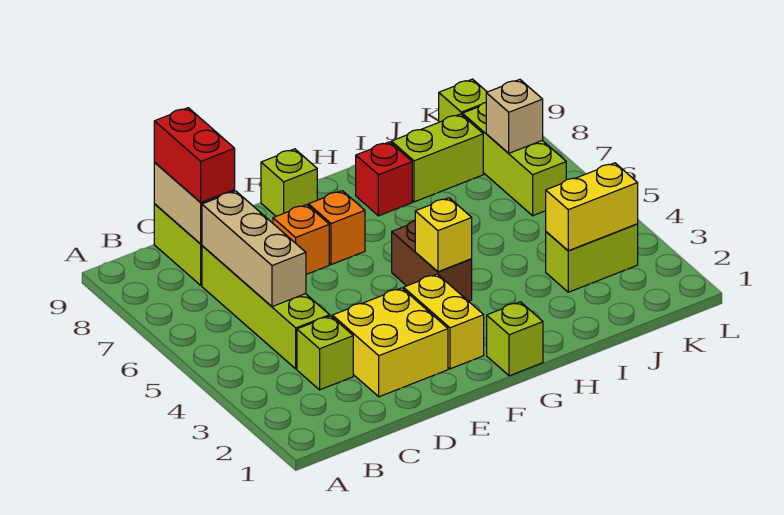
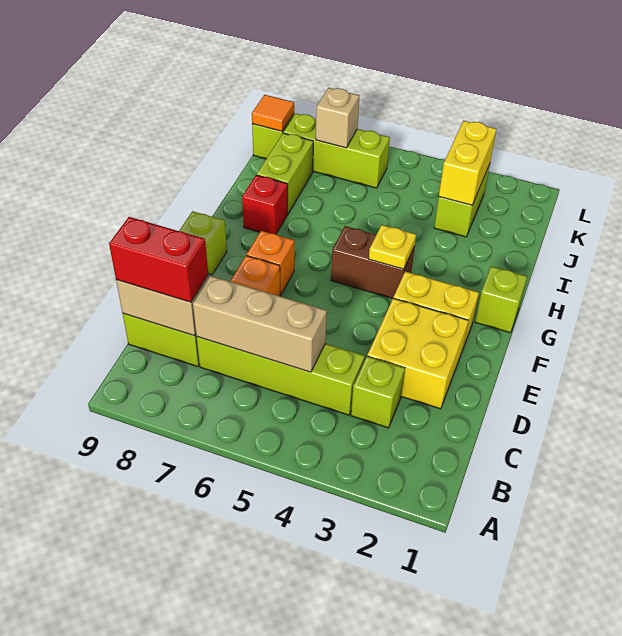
yellow 1x1 brick [415,198,472,272] -> yellow 1x1 plate [369,225,416,269]
none -> orange 1x1 tile [252,95,294,131]

